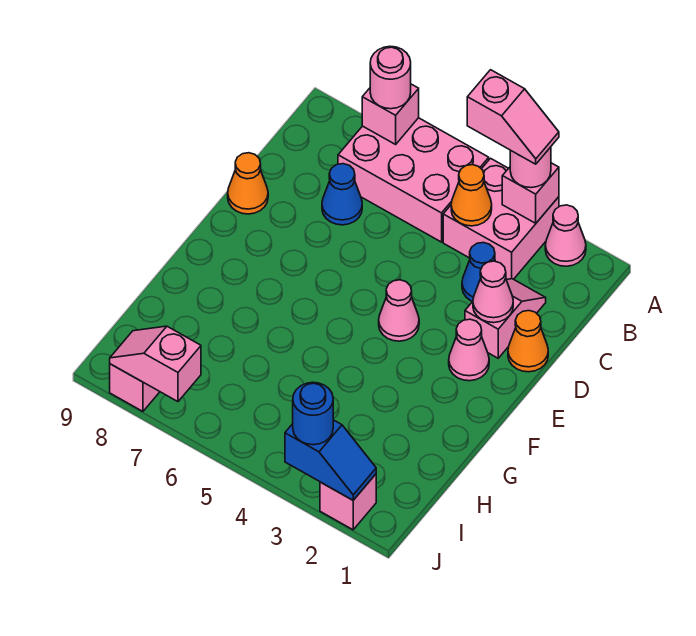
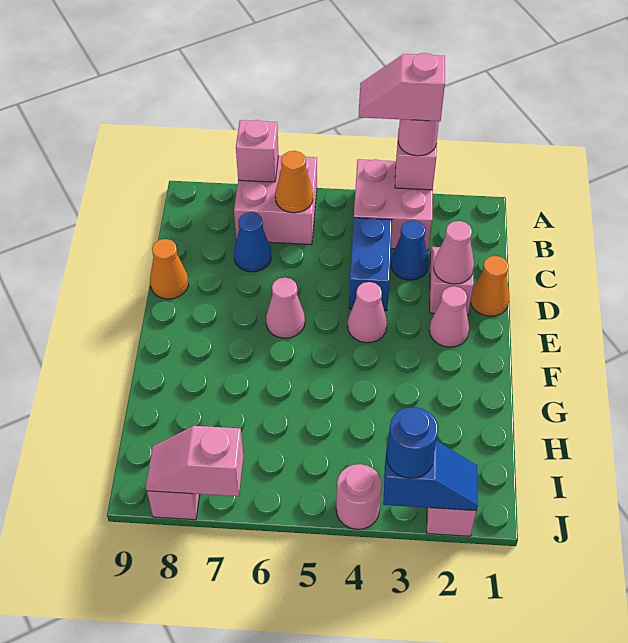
pink 1x1 cone [545,205,586,266] -> pink 1x1 cone moved to [266,277,305,338]
pink 1x2 slope [467,70,559,164] -> pink 1x2 slope turned to [358,53,445,121]
pink 2x3 brick [338,118,489,242] -> pink 2x2 brick [234,155,317,245]
pink 1x1 round brick [370,46,411,109] -> pink 1x1 round brick moved to [336,464,382,529]
orange 1x1 cone [451,165,492,226] -> orange 1x1 cone moved to [275,151,313,213]
none -> blue 1x2 brick [349,218,392,311]

